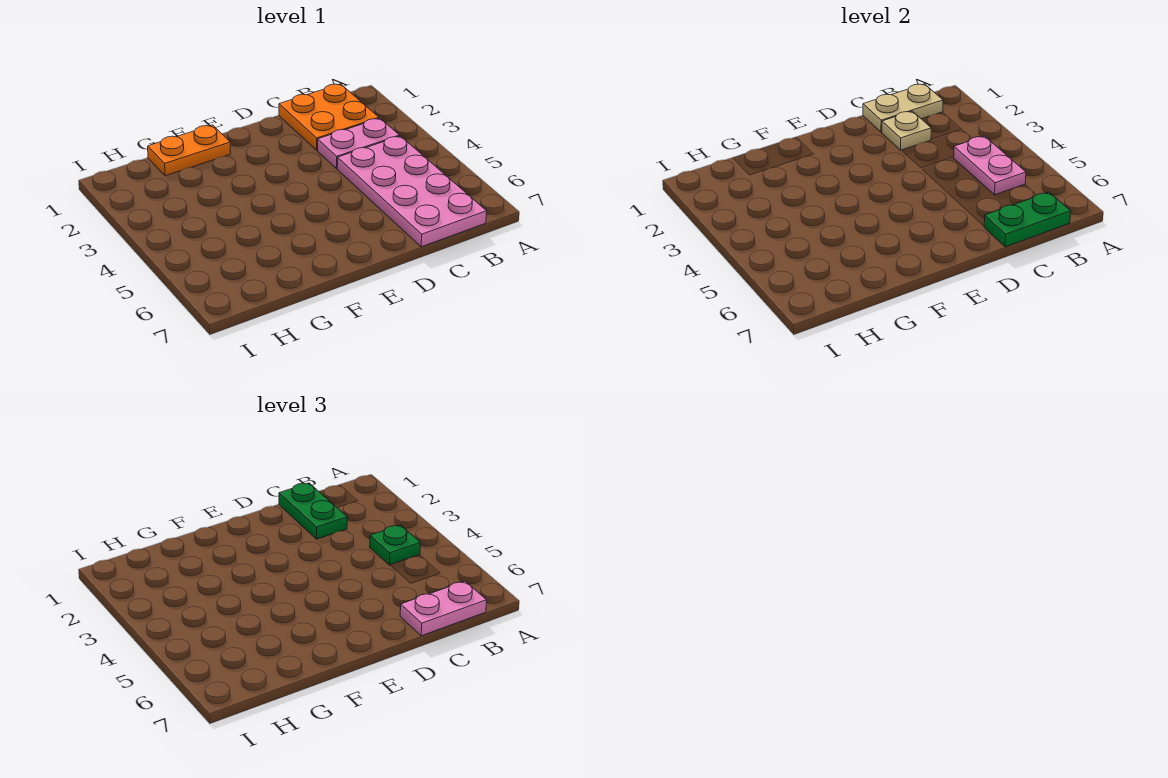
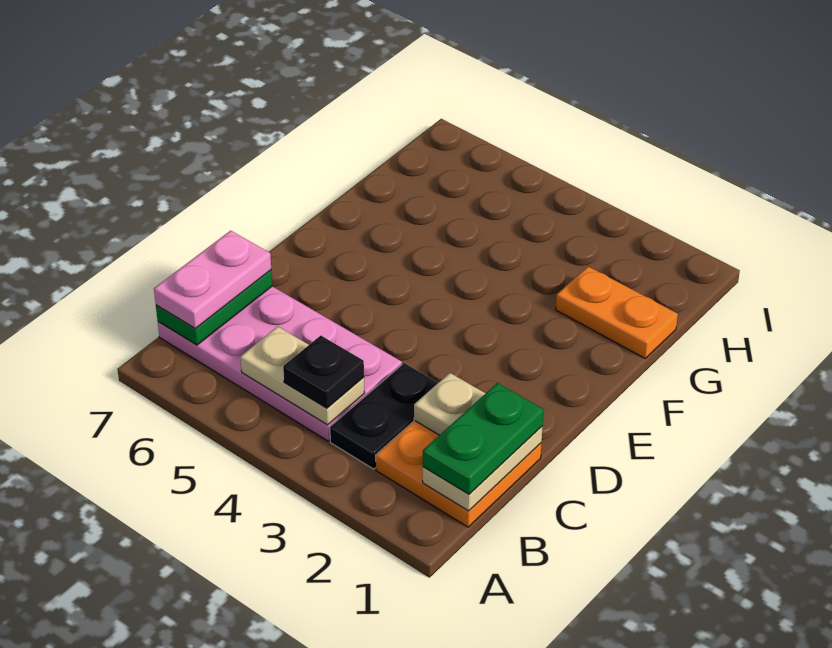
pink 1x2 plate [318,118,400,169] -> black 1x2 plate [330,363,438,469]
pink 1x2 plate [954,136,1026,195] -> tan 1x2 plate [240,326,365,425]
green 1x1 plate [370,525,420,565] -> black 1x1 plate [283,336,364,408]
green 1x2 plate [279,483,347,539] -> green 1x2 plate turned to [423,383,544,494]
orange 1x2 plate [148,125,231,176] -> orange 1x2 plate turned to [556,266,678,358]

